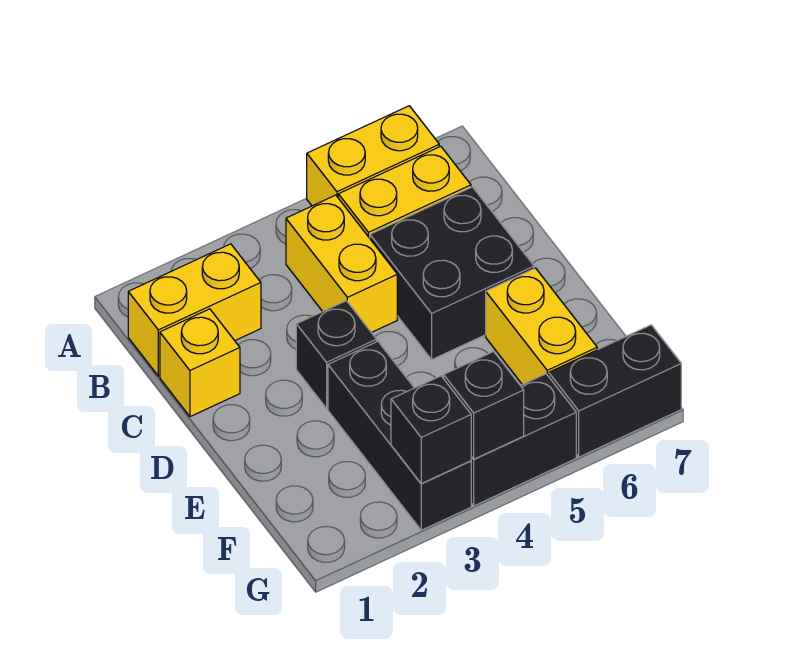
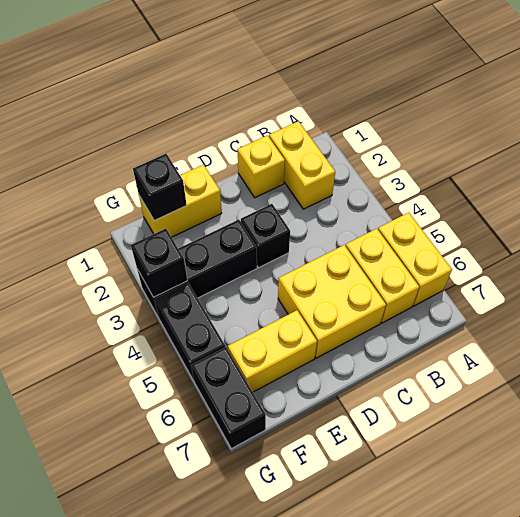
yellow 1x2 brick [286,195,397,333] -> yellow 1x2 brick moved to [139,165,222,237]
black 2x2 brick [370,187,534,359] -> yellow 2x2 brick [278,245,386,358]
black 1x1 brick [444,352,524,459] -> black 1x1 brick moved to [133,154,187,221]

